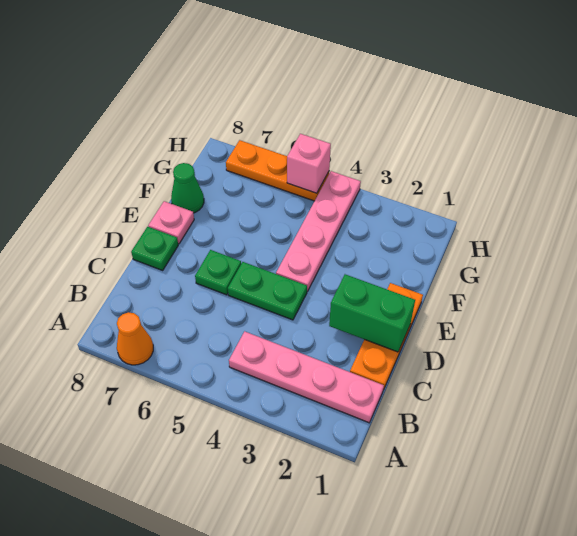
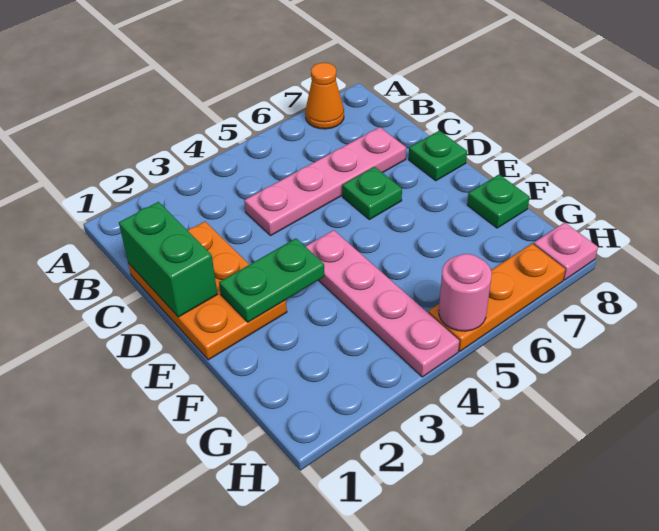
pink 1x4 plate [229,331,384,423] -> pink 1x4 plate moved to [244,127,406,235]
orange 1x3 plate [350,283,423,390] -> orange 2x3 plate [128,222,287,360]
green 1x2 brick [329,274,415,352] -> green 1x2 brick turned to [119,202,217,317]
green 1x2 plate [228,262,307,320] -> green 1x2 plate moved to [219,238,325,322]
pink 1x1 plate [148,201,194,244] -> pink 1x1 plate moved to [533,222,598,280]
green 1x1 cone [171,163,204,213] -> green 1x1 plate [467,175,530,228]
pink 1x1 brick [287,134,331,193] -> pink 1x1 round brick [439,254,492,331]

